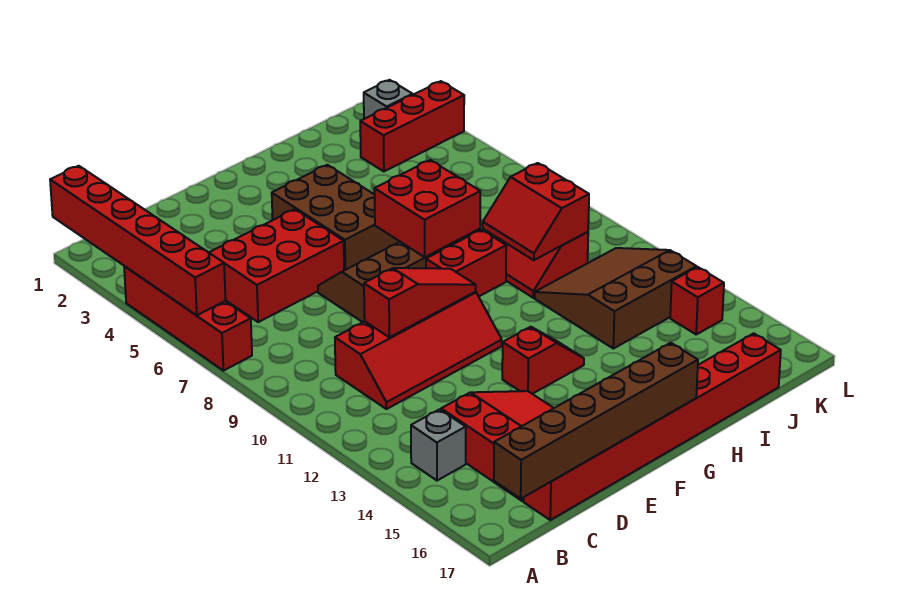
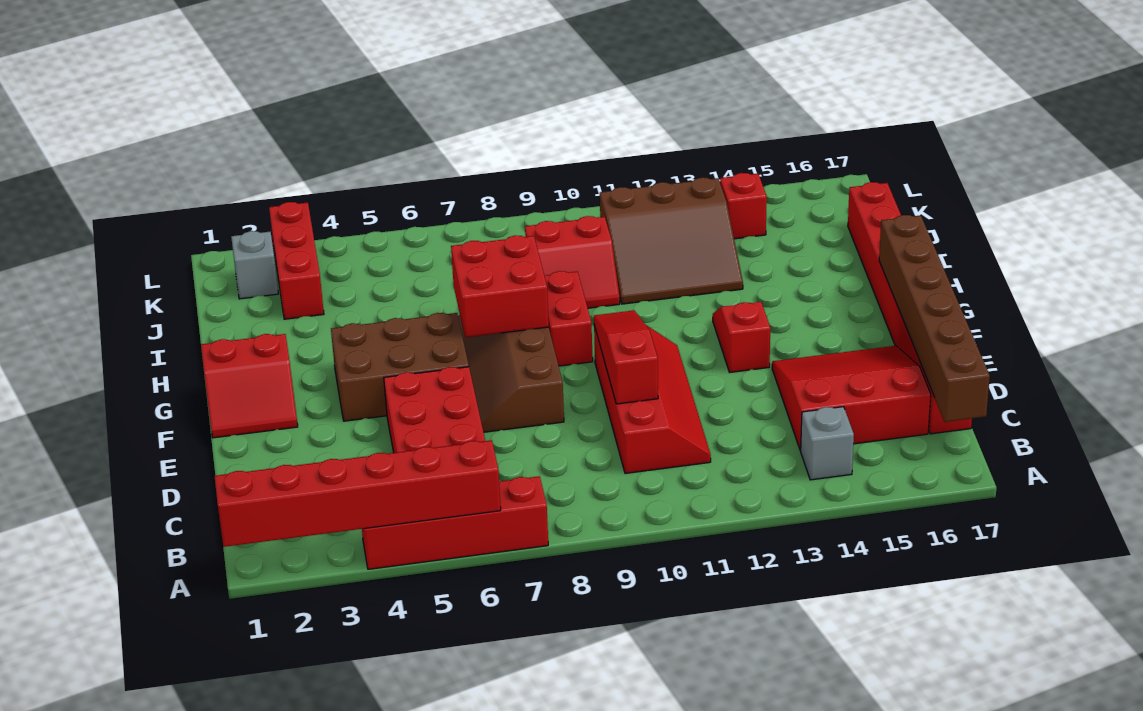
red 2x2 slope [483,163,589,260] -> red 2x2 slope moved to [201,334,298,438]
brown 3x3 slope [535,248,697,349] -> brown 3x3 slope turned to [600,178,743,304]

